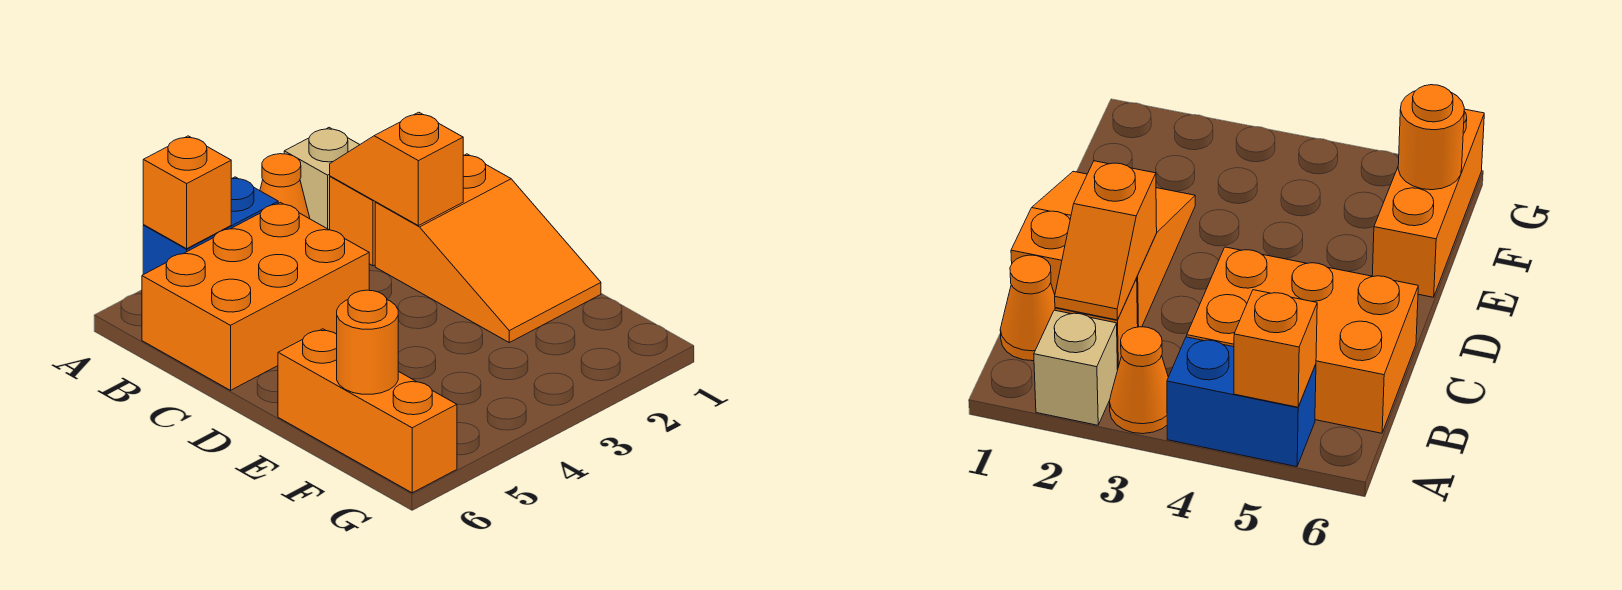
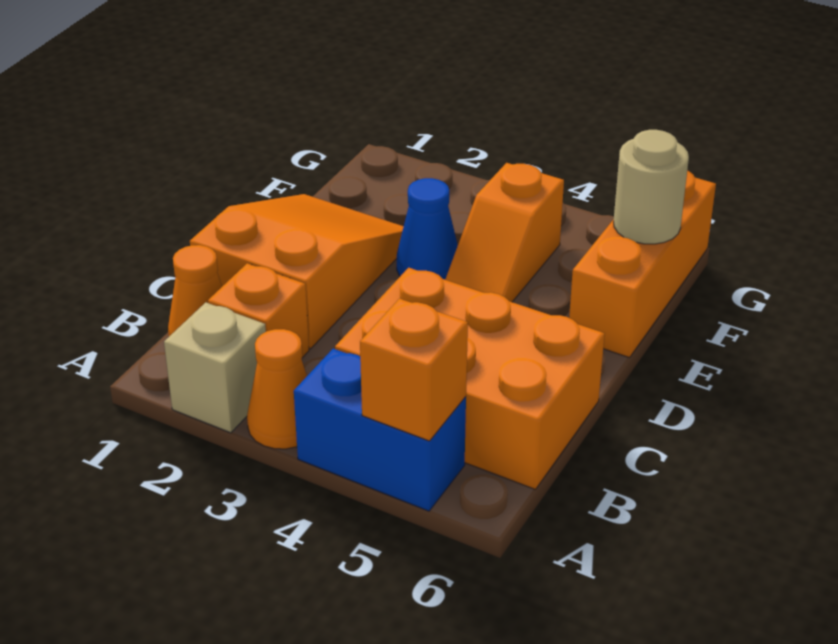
orange 1x2 slope [330,112,463,226] -> orange 1x2 slope moved to [445,163,564,302]
none -> blue 1x1 cone [397,178,458,280]
orange 1x1 round brick [337,290,398,394] -> tan 1x1 round brick [614,130,689,244]

